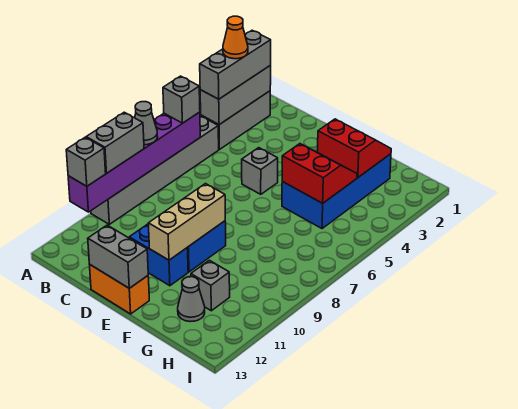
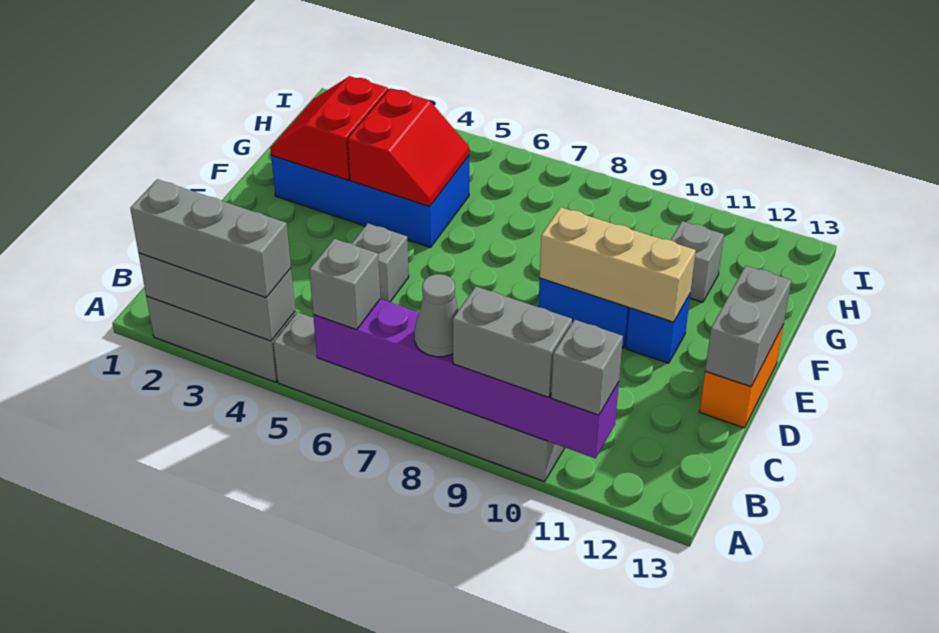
orange 1x1 cone [223,16,248,59] -> none
blue 1x2 brick [129,224,188,286] -> blue 1x1 brick [626,294,690,363]
red 2x2 slope [282,144,357,203] -> red 2x2 slope turned to [347,88,469,206]
grey 1x1 cone [178,277,205,322] -> none

